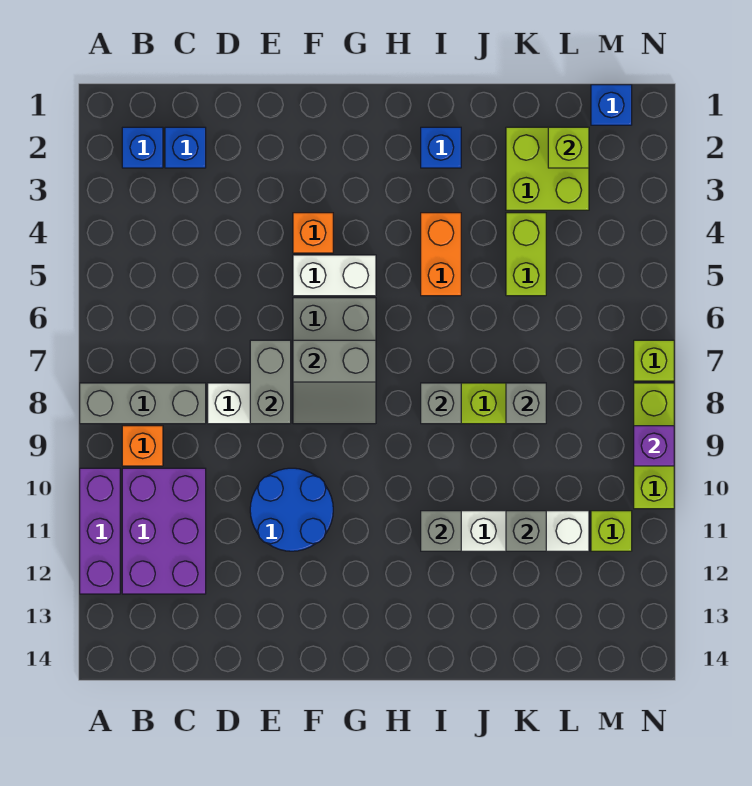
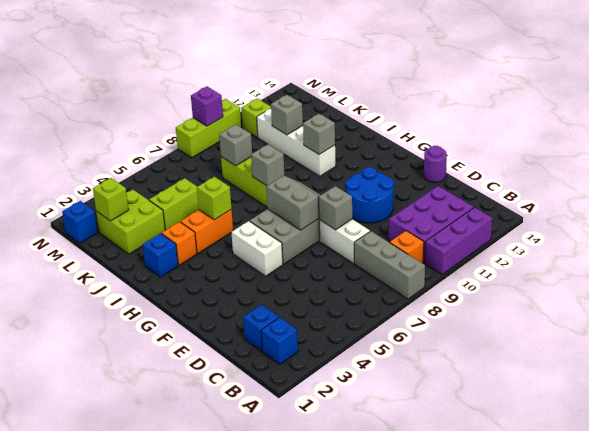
grey 1x2 brick [250,340,291,424] -> grey 1x1 brick [319,186,352,230]
none -> purple 1x1 round brick [424,146,447,183]
orange 1x1 brick [293,213,333,253] -> orange 1x1 brick moved to [162,222,197,265]
lime 1x1 brick [634,340,674,381] -> lime 1x1 brick moved to [197,177,231,220]

